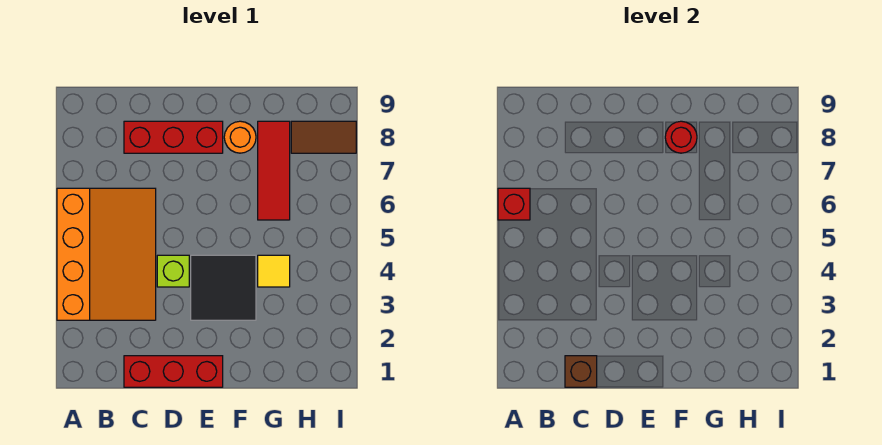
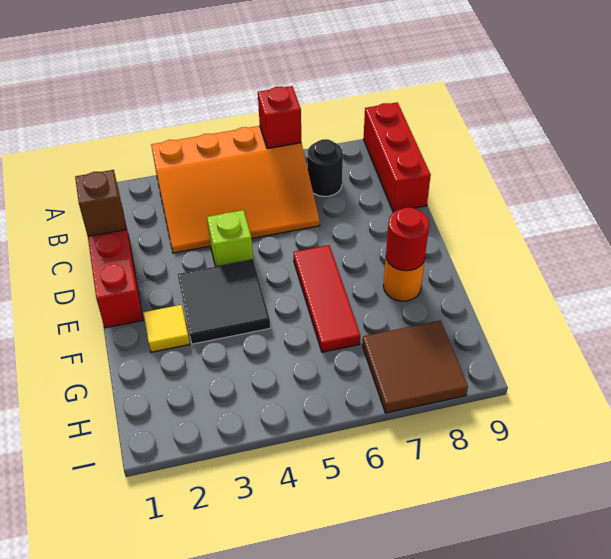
none -> black 1x1 round brick [307,139,343,196]
red 1x3 brick [124,121,223,153] -> red 1x3 brick moved to [364,102,431,212]
yellow 1x1 tile [258,255,290,287] -> yellow 1x1 tile moved to [143,305,190,352]
red 1x3 tile [258,121,290,220] -> red 1x3 tile turned to [294,245,360,352]
brown 1x2 tile [291,121,356,153] -> brown 2x2 tile [362,321,468,413]

